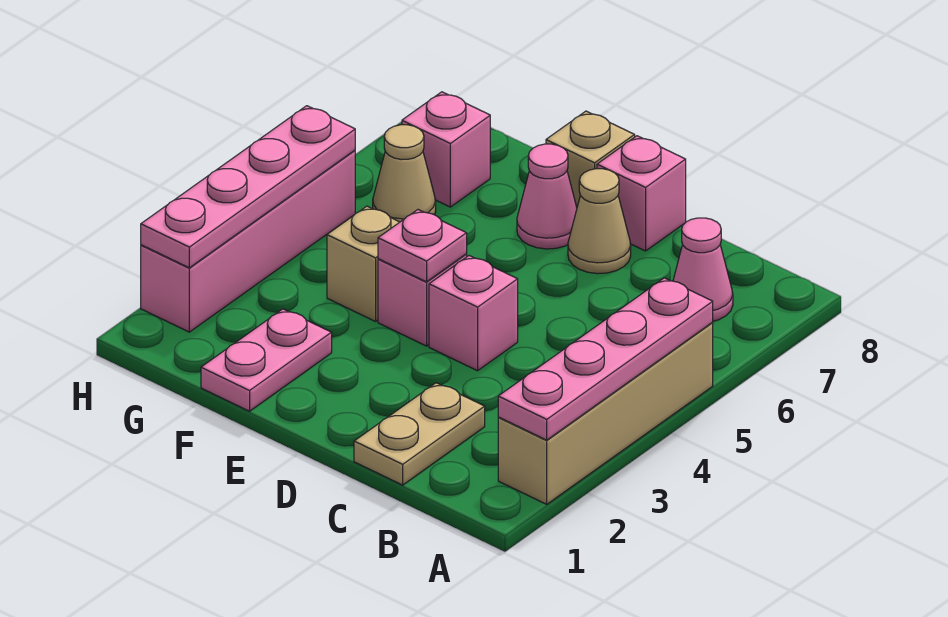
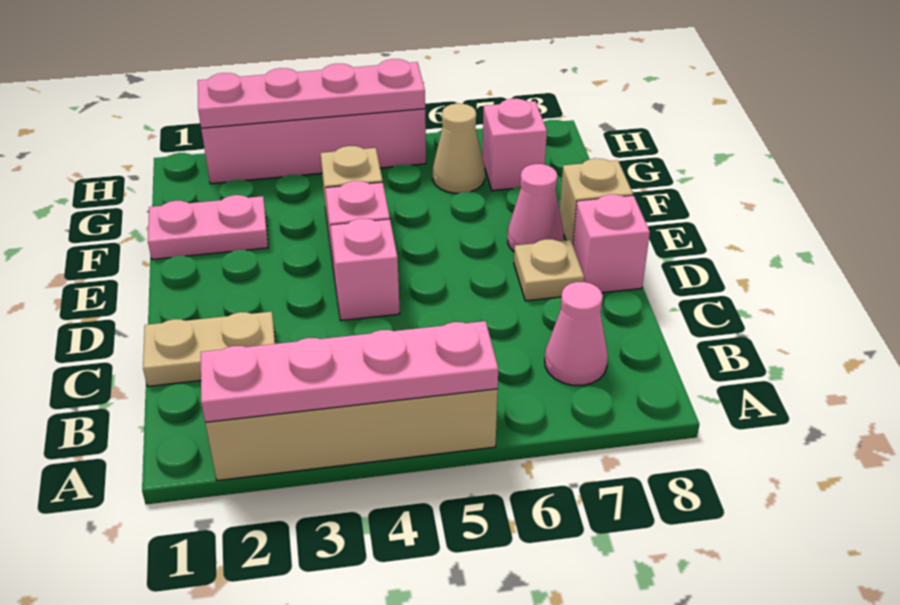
tan 1x1 cone [568,169,631,274] -> tan 1x1 plate [514,239,584,301]
pink 1x1 plate [378,210,467,282] -> none

